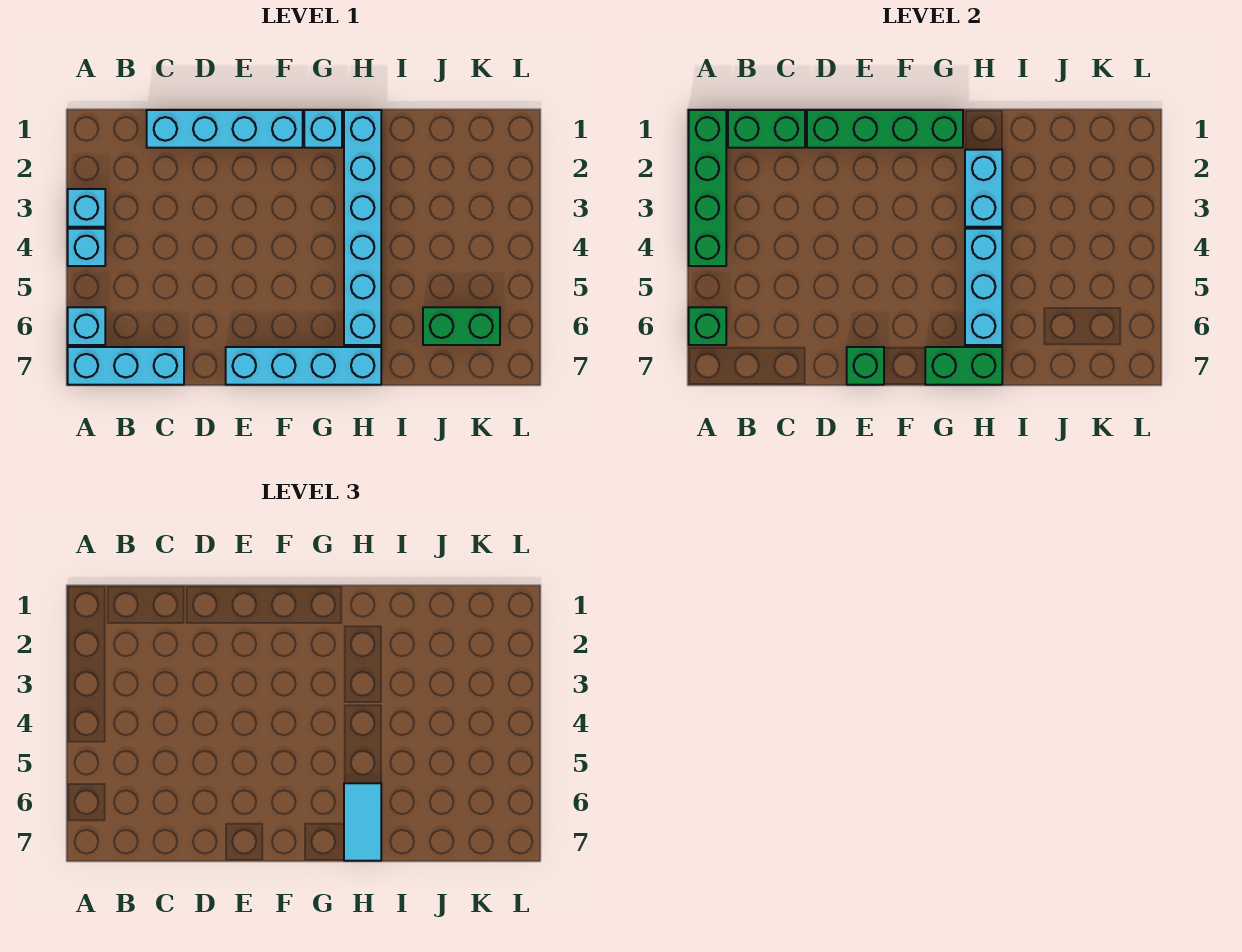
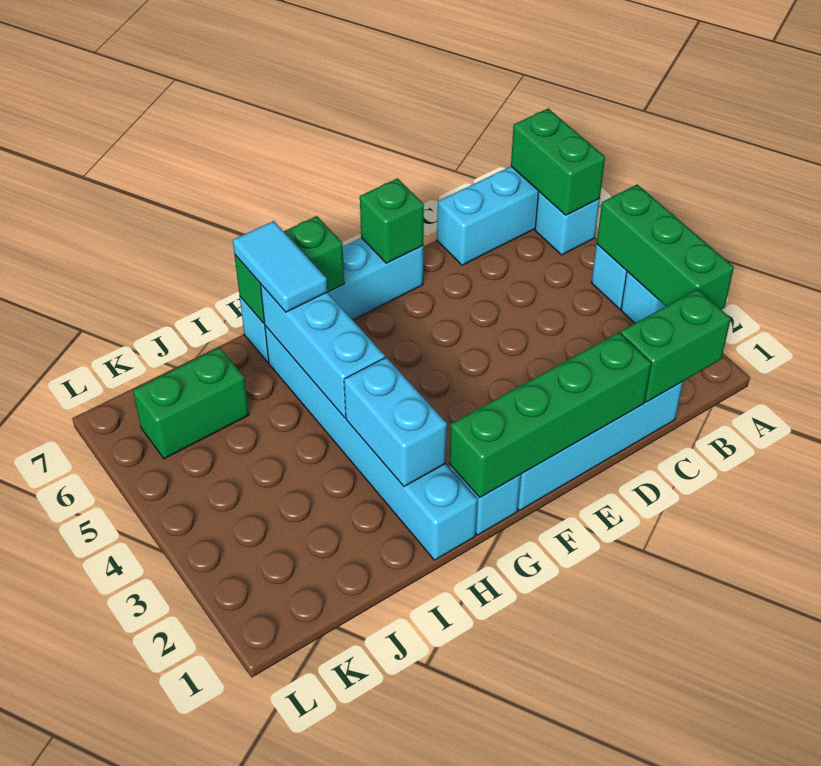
green 1x4 brick [689,110,726,266] -> green 1x3 brick [597,184,734,310]
green 1x1 brick [689,307,726,345] -> green 1x2 brick [511,109,605,215]

